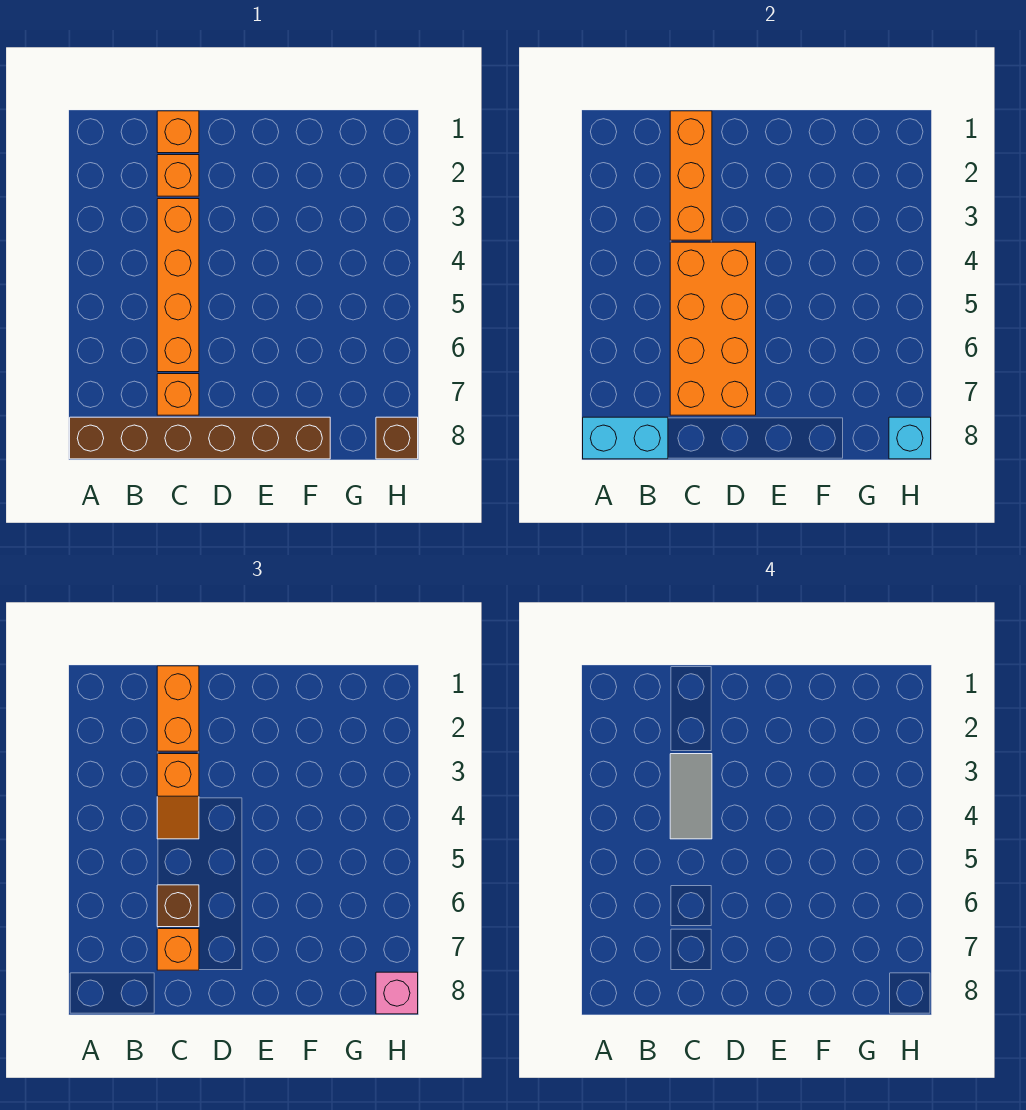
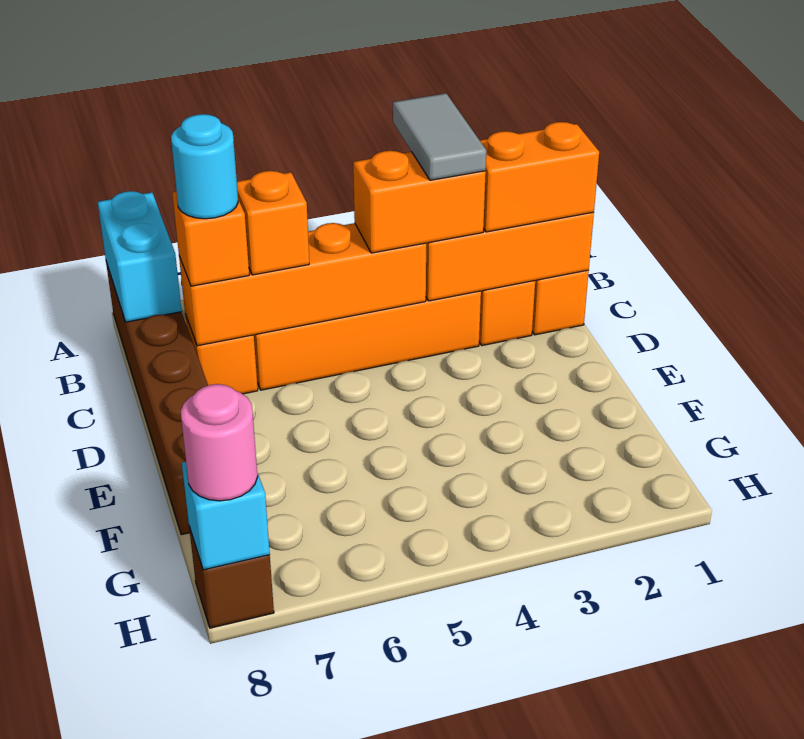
orange 1x2 slope [157,754,199,839] -> orange 1x2 brick [353,151,486,253]
grey 1x2 tile [670,754,712,839] -> grey 1x2 tile turned to [393,93,486,180]
orange 2x4 brick [670,242,756,415] -> orange 1x4 brick [179,223,426,346]
brown 1x1 brick [157,885,199,927] -> orange 1x1 brick [237,171,309,275]
none -> cyan 1x1 round brick [171,114,238,219]
pink 1x1 brick [376,972,418,1014] -> pink 1x1 round brick [181,384,258,501]

